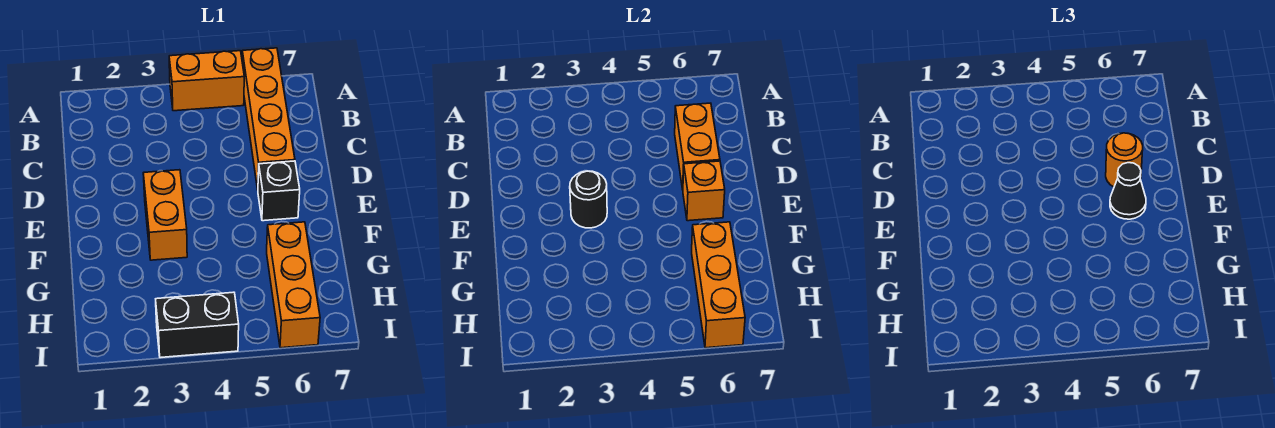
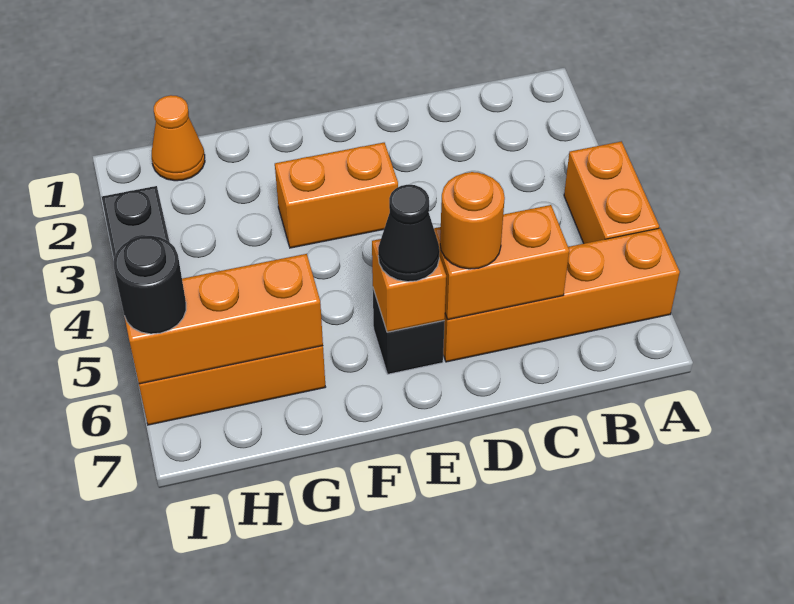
black 1x1 round brick [570,171,607,228] -> black 1x1 round brick moved to [114,236,186,334]
none -> orange 1x1 cone [152,95,205,181]

